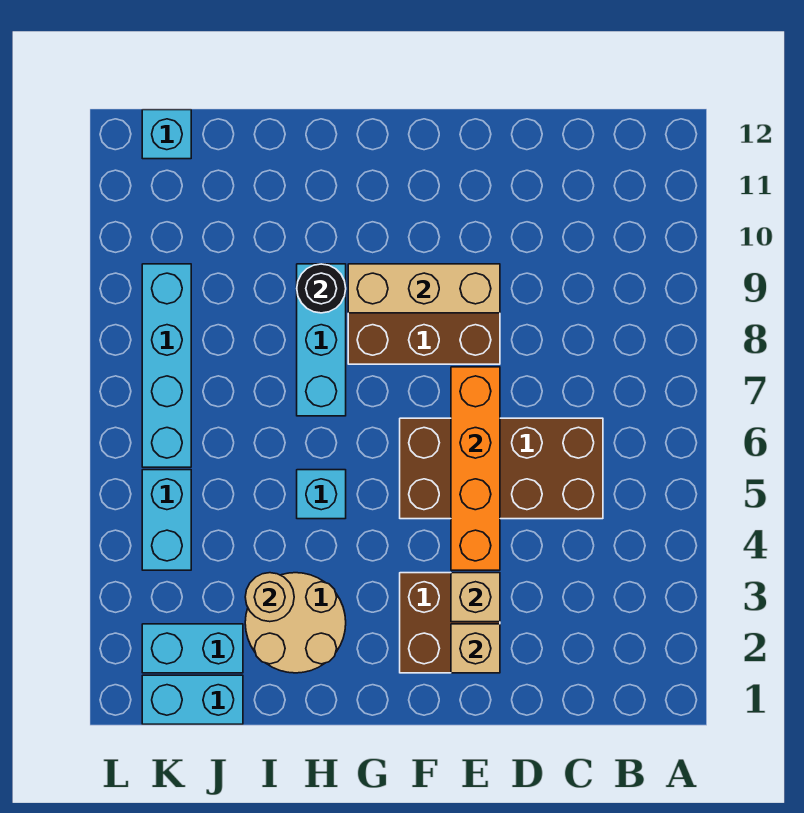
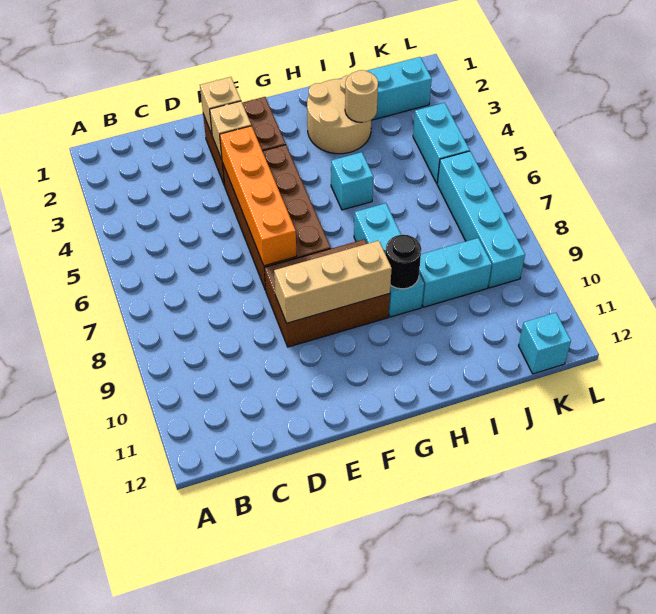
brown 2x4 brick [400,418,603,519] -> brown 2x4 brick turned to [222,145,331,290]
cyan 1x2 brick [142,675,243,724] -> cyan 1x2 brick moved to [419,238,492,307]

